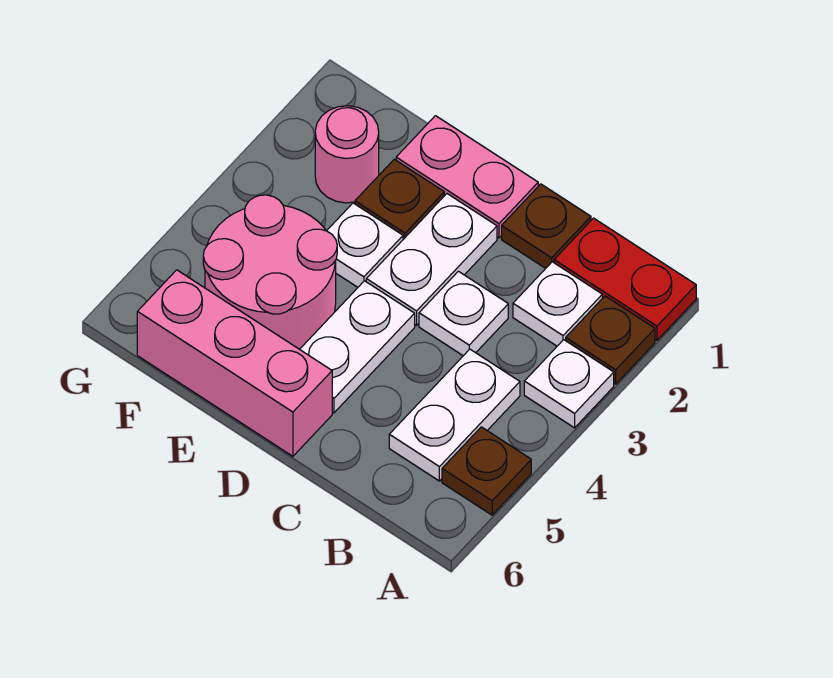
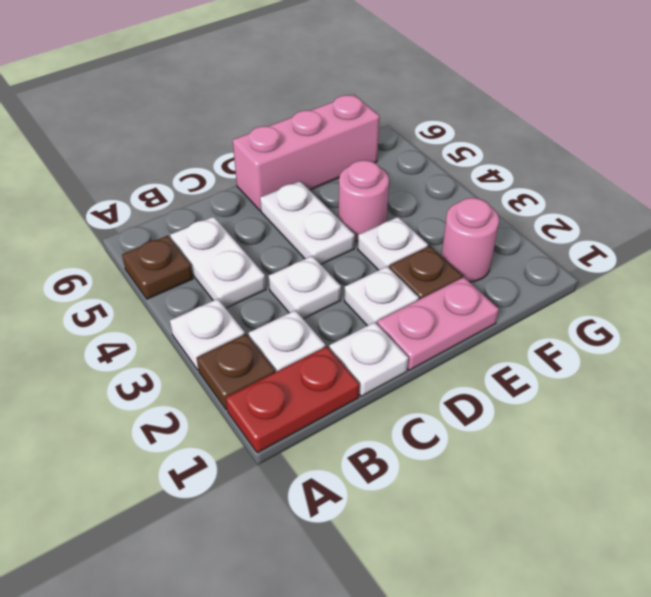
brown 1x1 plate [502,184,591,268] -> white 1x1 plate [329,322,408,396]
white 1x2 plate [366,194,497,325] -> white 1x1 plate [344,266,419,326]
pink 2x2 round brick [203,195,337,349] -> pink 1x1 round brick [339,160,389,241]

